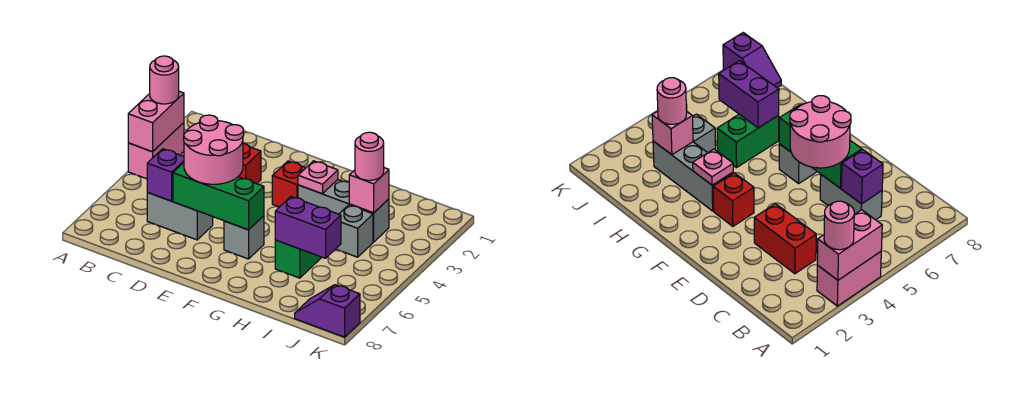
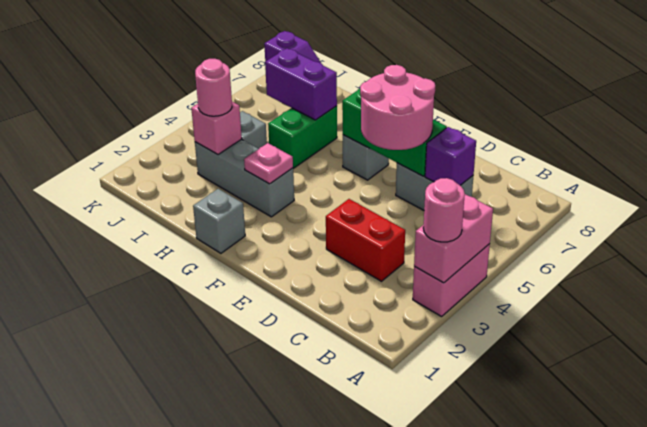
red 1x1 brick [272,161,305,207] -> none
none -> grey 1x1 brick [193,189,245,253]

